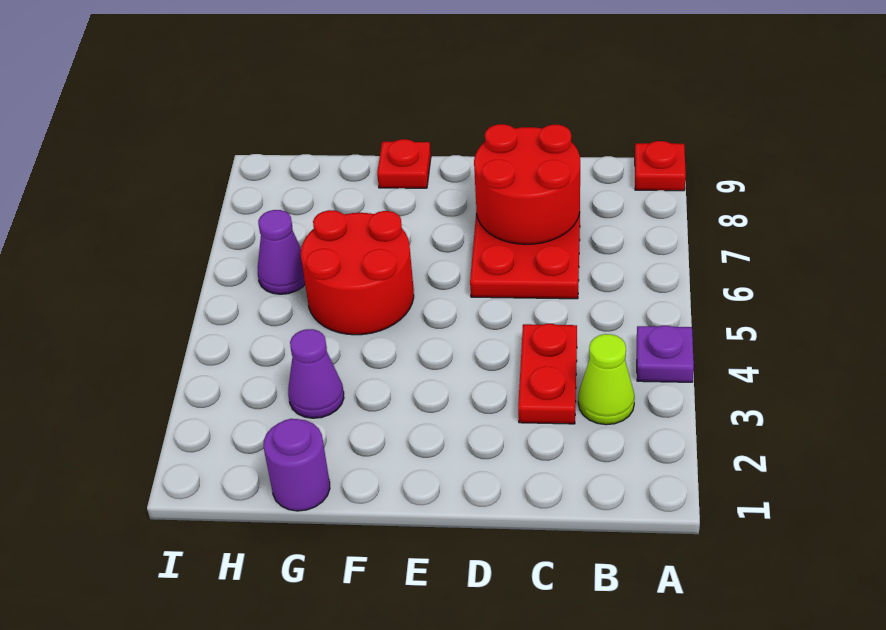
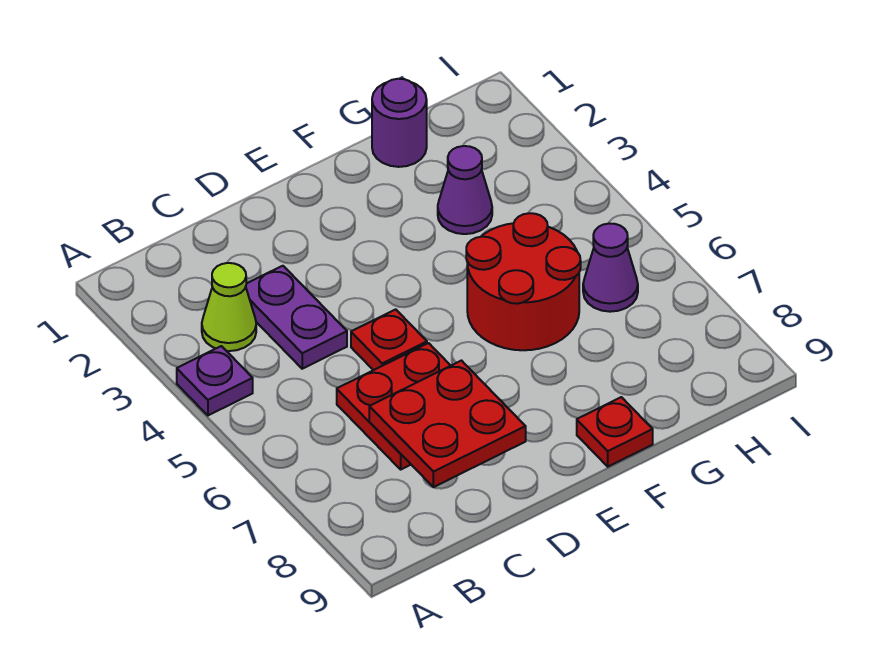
red 1x1 plate [635,141,686,191] -> red 1x1 plate moved to [351,309,427,370]
red 1x2 plate [518,324,577,424] -> purple 1x2 plate [246,266,347,369]
red 2x2 round brick [474,124,580,244] -> red 2x2 plate [369,361,526,487]

